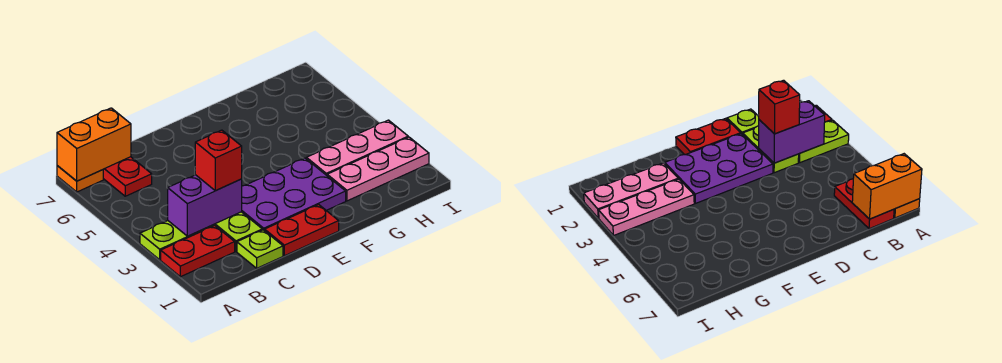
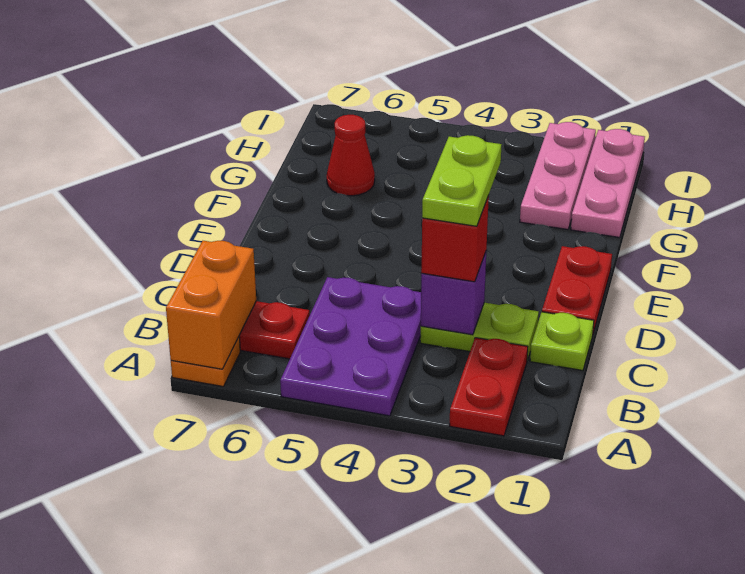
lime 1x2 plate [140,221,214,260] -> lime 1x2 plate moved to [422,135,502,226]
purple 1x2 brick [168,175,242,236] -> purple 1x1 brick [421,252,486,335]
purple 2x3 plate [242,158,346,231] -> purple 2x3 plate moved to [280,277,421,416]
pink 1x3 plate [307,120,408,175] -> pink 1x3 plate moved to [571,129,645,237]
none -> red 1x1 cone [327,115,375,196]

